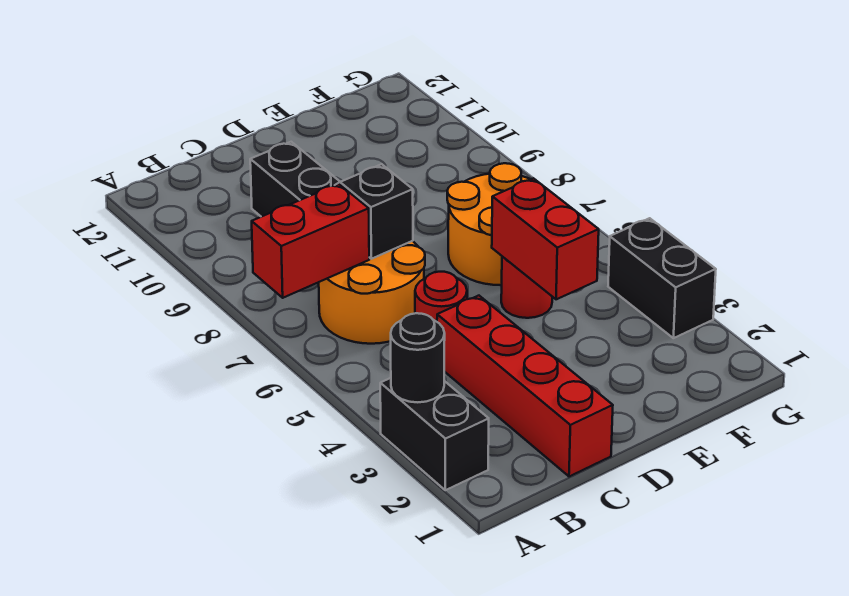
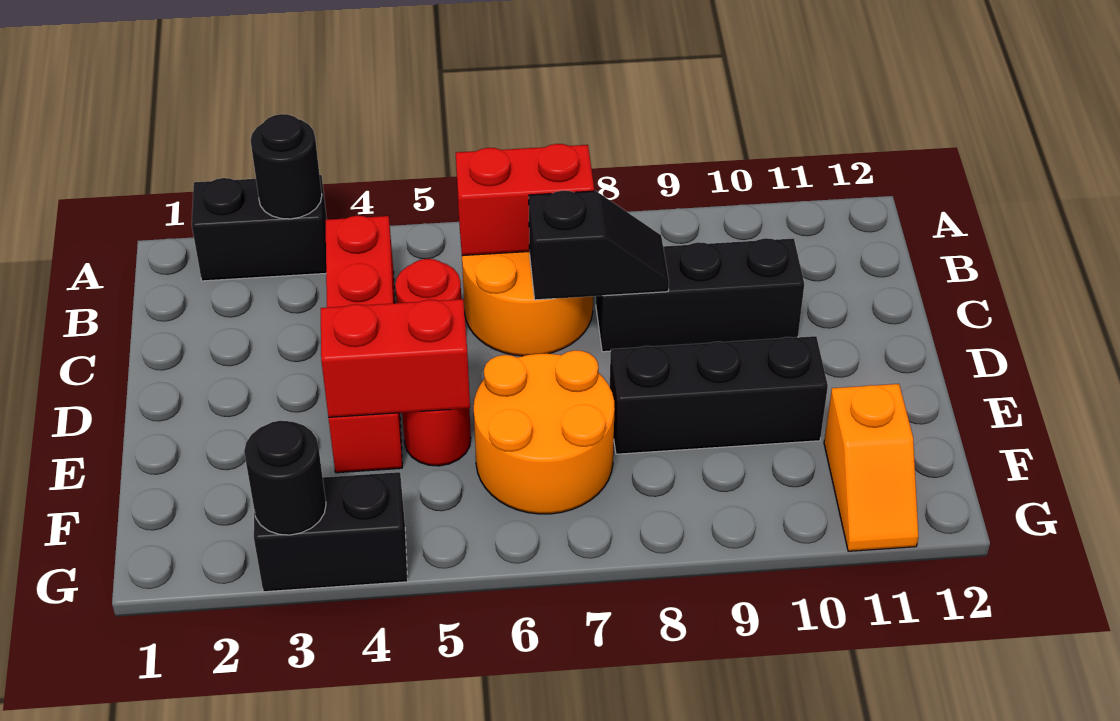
red 1x2 brick [252,184,369,298] -> red 1x2 brick turned to [456,144,594,256]
red 1x4 brick [437,296,613,477] -> red 1x4 brick turned to [325,216,402,473]
none -> black 1x3 brick [610,336,828,454]
none -> orange 1x2 slope [824,384,918,551]
none -> black 1x1 round brick [244,421,326,535]

